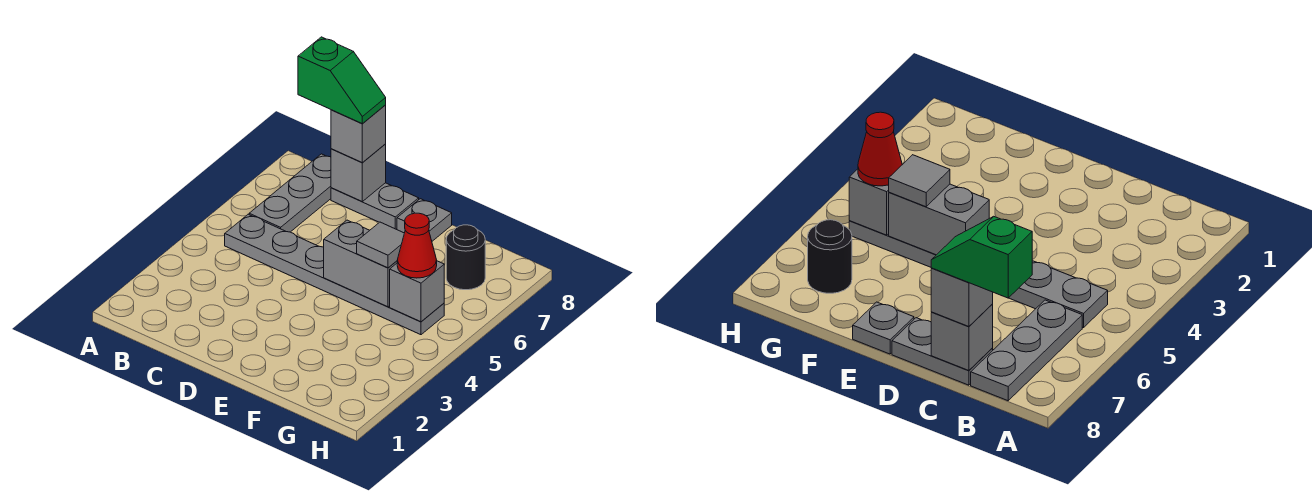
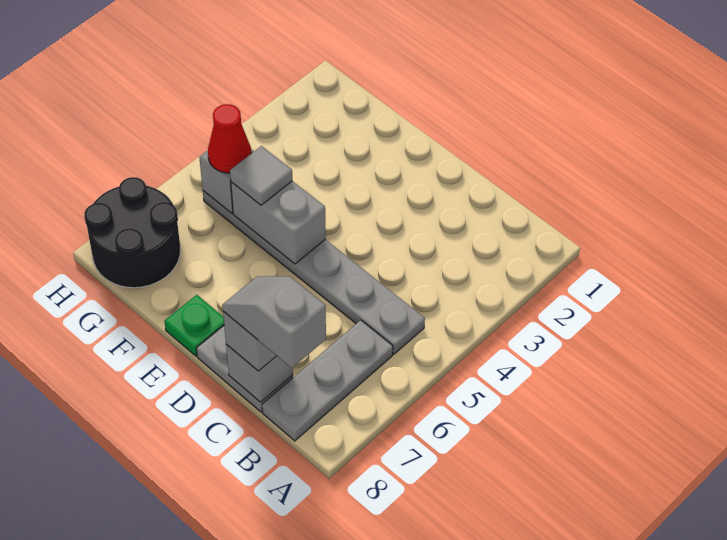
green 1x2 slope [298,37,386,124] -> grey 1x2 slope [222,276,326,368]
grey 1x1 plate [397,199,452,241] -> green 1x1 plate [165,295,224,356]
black 1x1 round brick [446,225,485,290] -> black 2x2 round brick [84,177,180,288]

